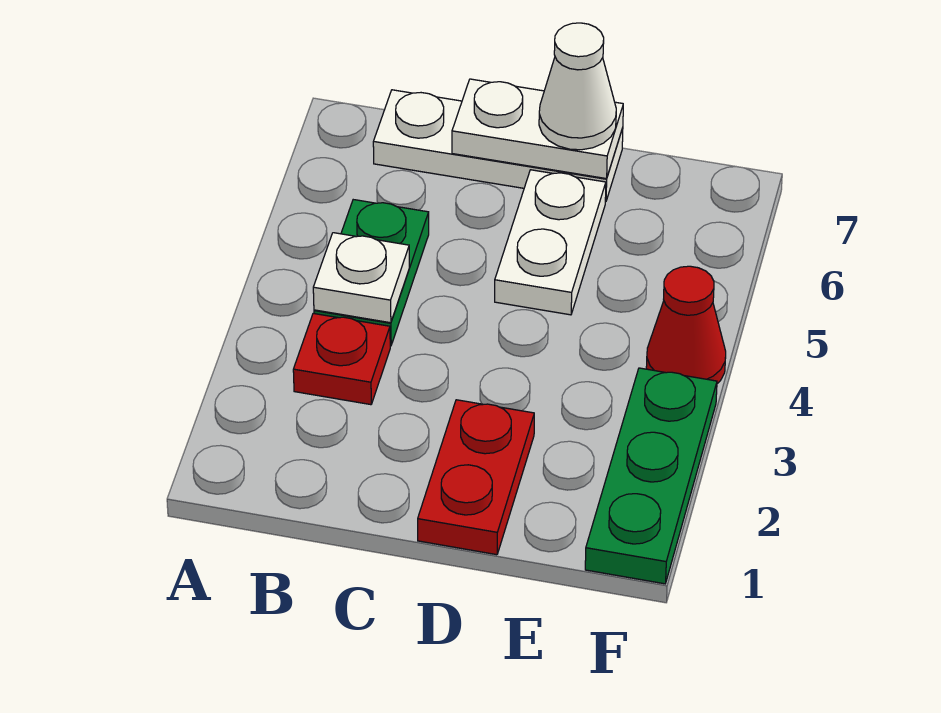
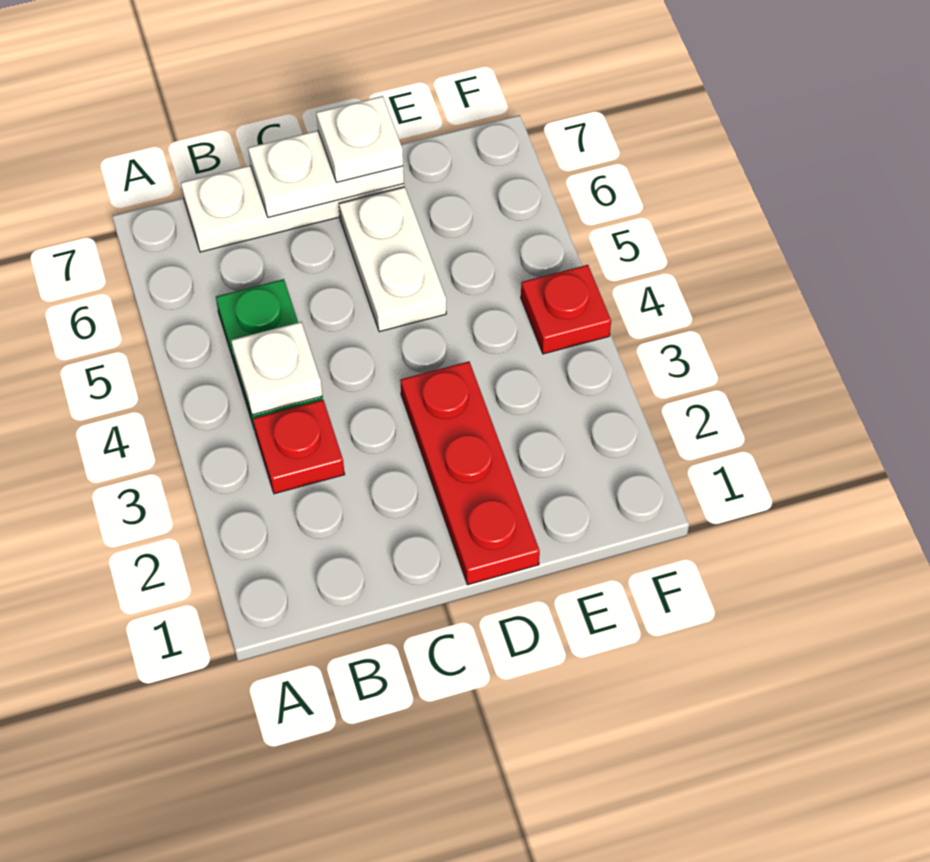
red 1x2 plate [418,400,534,555] -> red 1x3 plate [400,361,540,585]
white 1x1 cone [539,23,616,150] -> white 1x1 plate [316,96,403,182]
green 1x3 plate [585,368,717,584] -> none
red 1x1 cone [646,266,726,384] -> red 1x1 plate [521,265,611,354]

